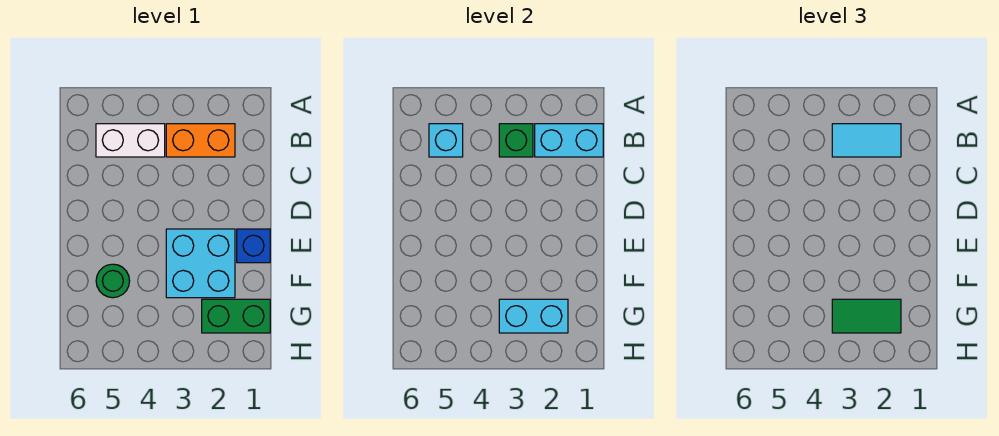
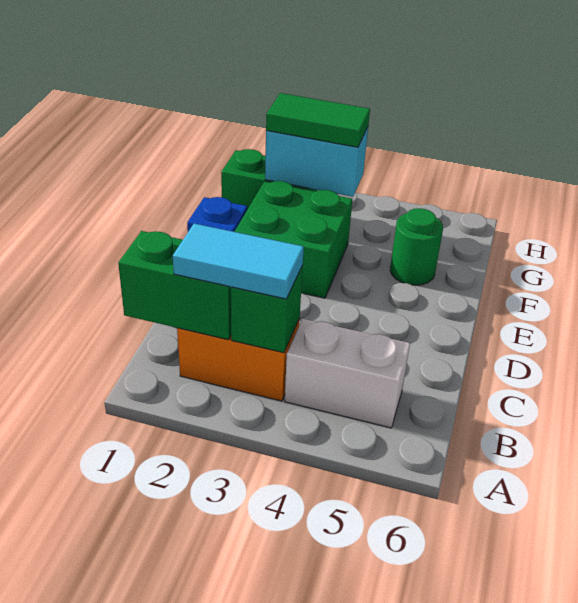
cyan 1x2 brick [535,124,603,157] -> green 1x2 brick [118,231,231,340]
cyan 1x1 brick [429,124,463,157] -> none
cyan 2x2 brick [166,229,235,298] -> green 2x2 brick [235,181,352,298]

